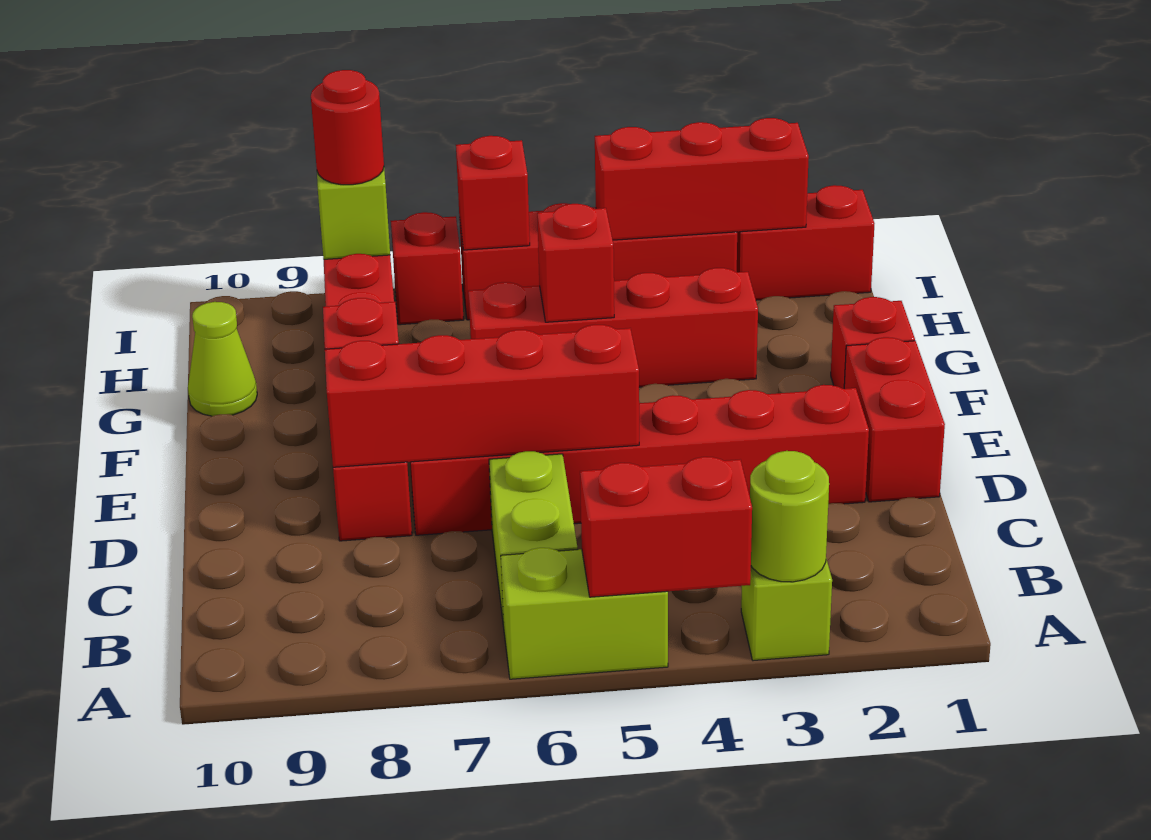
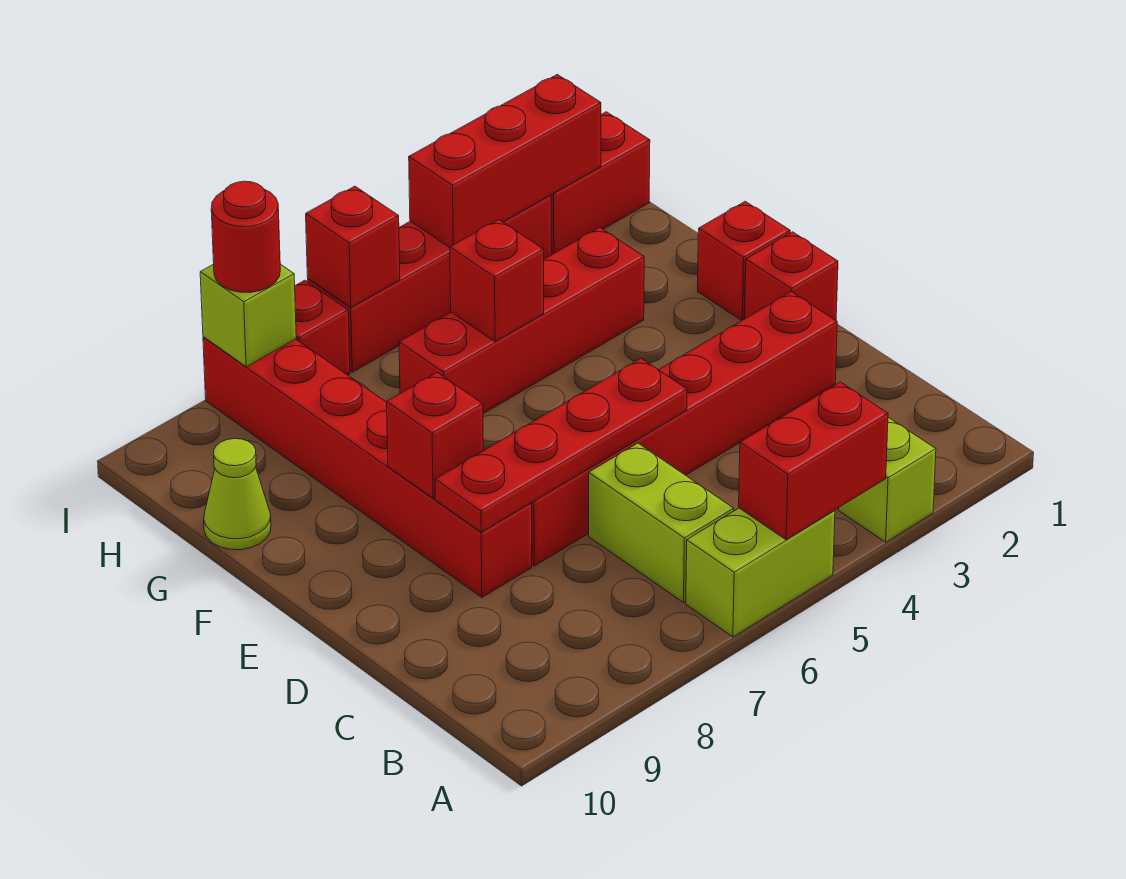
lime 1x1 round brick [750,451,829,582] -> none
red 1x2 brick [844,337,945,502] -> red 1x1 brick [745,232,838,320]
red 1x4 brick [325,325,639,467] -> red 1x4 plate [435,358,687,532]

